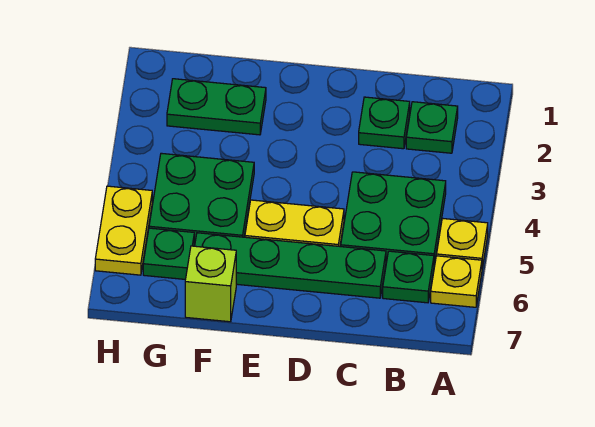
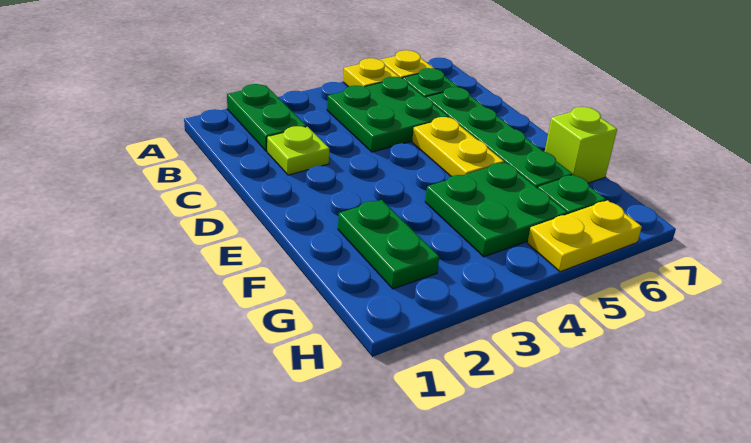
green 1x1 plate [406,102,458,153] -> green 1x2 plate [227,84,306,151]
green 1x1 plate [359,97,410,149] -> lime 1x1 plate [267,126,329,175]

